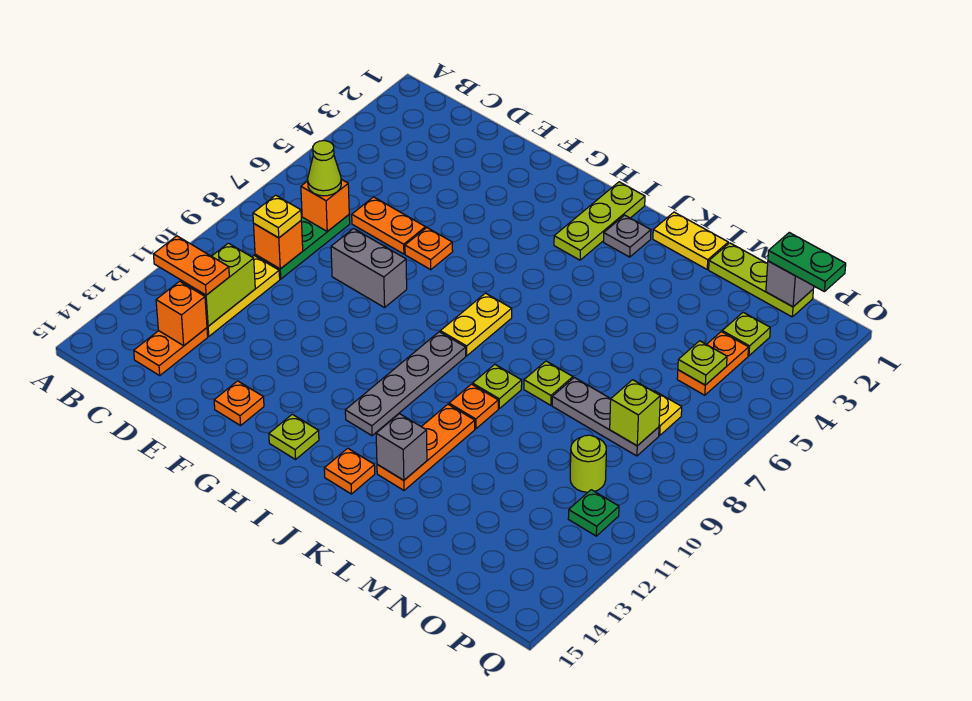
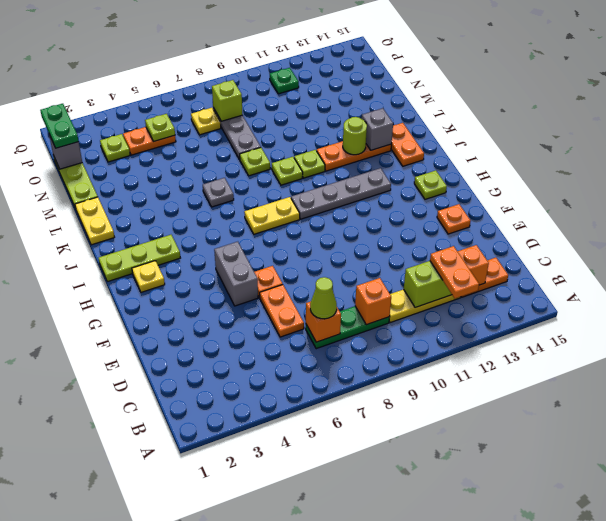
yellow 1x1 plate [253,195,301,238] -> yellow 1x1 plate moved to [132,261,165,292]
grey 1x2 brick [331,229,407,308] -> grey 1x2 brick moved to [214,242,258,306]
grey 1x1 plate [604,215,651,257] -> grey 1x1 plate moved to [203,178,234,207]
orange 1x1 plate [324,448,375,494] -> orange 1x2 plate [391,123,424,166]
orange 1x1 plate [449,384,498,429] -> lime 1x1 plate [294,150,325,178]
lime 1x1 round brick [570,435,606,492] -> lime 1x1 round brick moved to [343,117,367,155]

